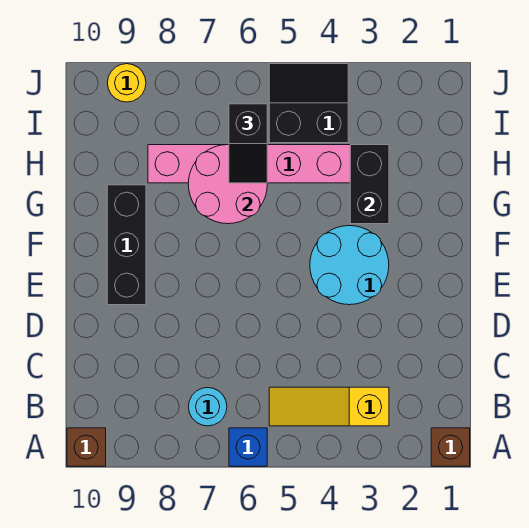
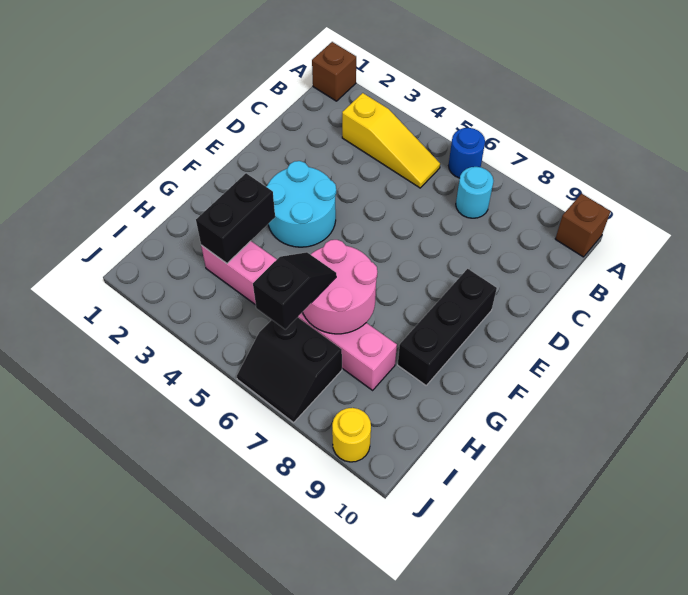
blue 1x1 brick [229,428,267,466] -> blue 1x1 round brick [449,128,485,178]
black 2x2 slope [269,64,348,143] -> black 2x2 slope moved to [237,317,342,422]

